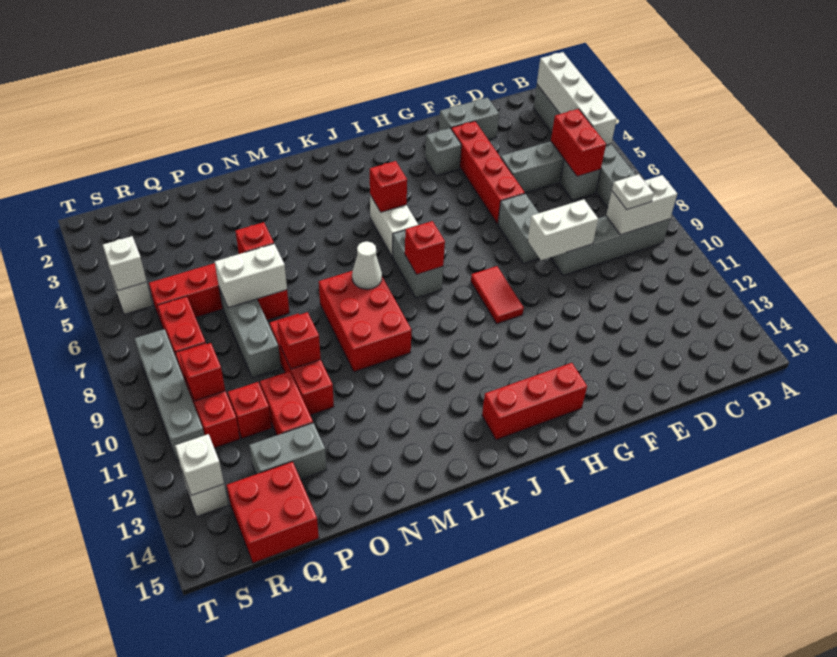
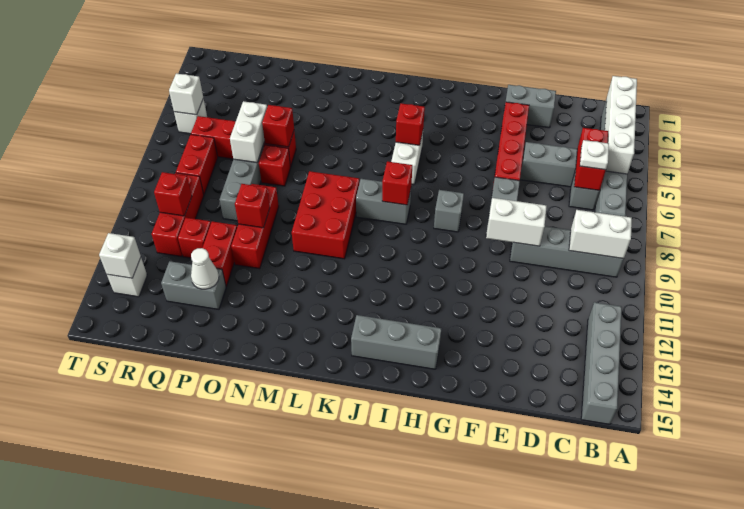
white 1x1 plate [612,174,654,210] -> white 1x1 plate moved to [580,140,609,170]
grey 1x1 brick [425,128,461,176] -> grey 1x1 brick moved to [434,190,464,232]
red 1x2 tile [471,266,524,324] -> none
red 1x3 brick [482,363,587,440] -> grey 1x3 brick [351,315,441,369]
grey 1x2 brick [393,230,443,298] -> grey 1x2 brick turned to [356,179,411,224]
white 1x1 cone [352,242,382,289] -> white 1x1 cone moved to [191,248,219,289]
white 1x2 brick [215,244,287,308] -> white 1x2 brick turned to [230,101,267,163]
red 2x2 brick [227,462,319,563] -> none
grey 1x4 brick [135,329,204,461] -> grey 1x4 brick moved to [581,302,622,424]

